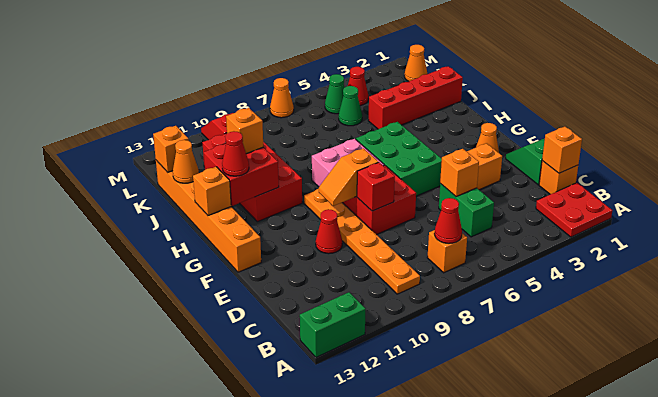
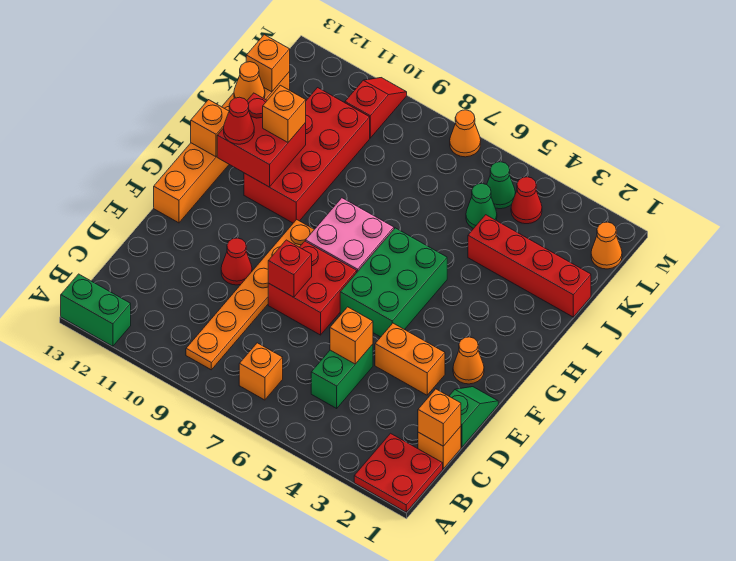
red 1x1 cone [434,198,462,244] -> none
orange 1x2 slope [319,148,379,206] -> none

